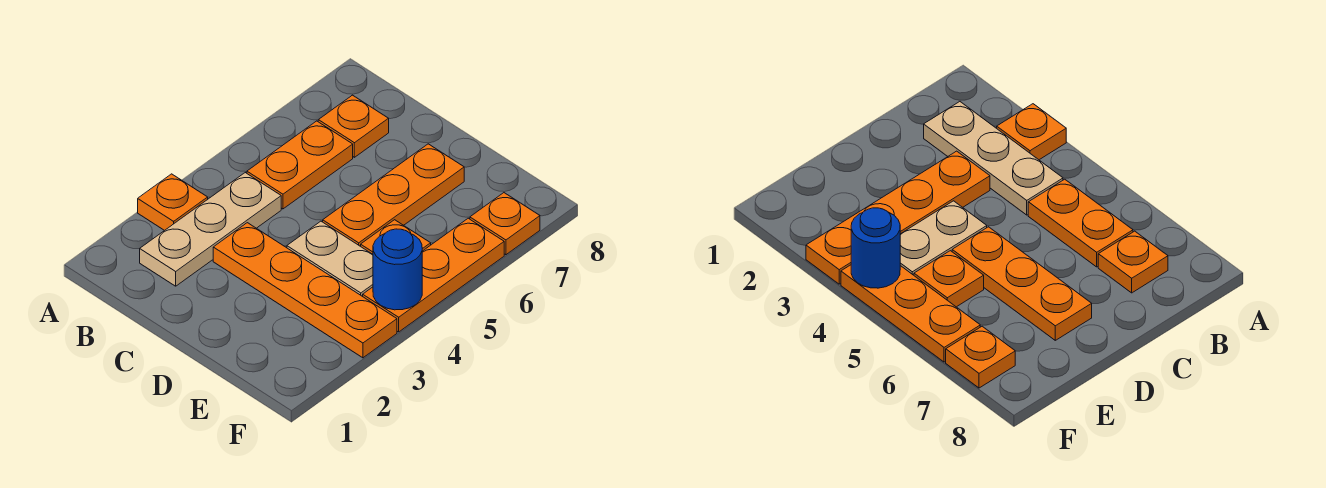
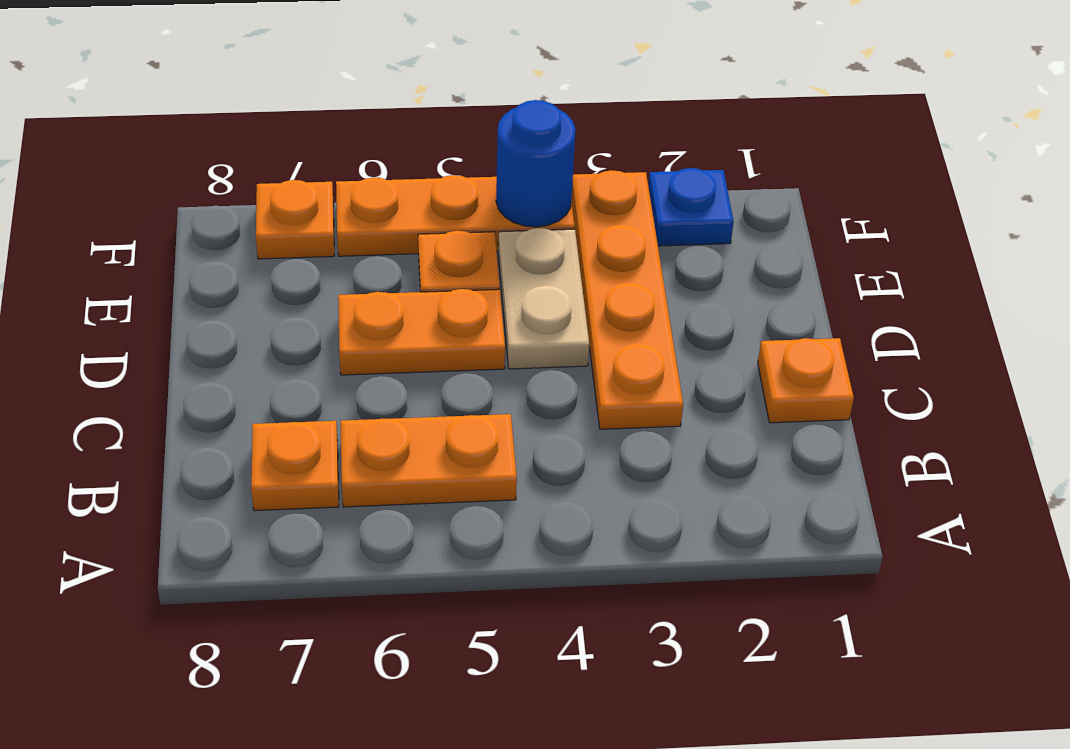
orange 1x1 plate [138,174,208,231] -> orange 1x1 plate moved to [758,338,854,423]
tan 1x3 plate [140,173,281,286] -> none
orange 1x3 plate [323,144,464,246] -> orange 1x2 plate [338,289,505,375]
none -> blue 1x1 plate [648,168,734,246]

